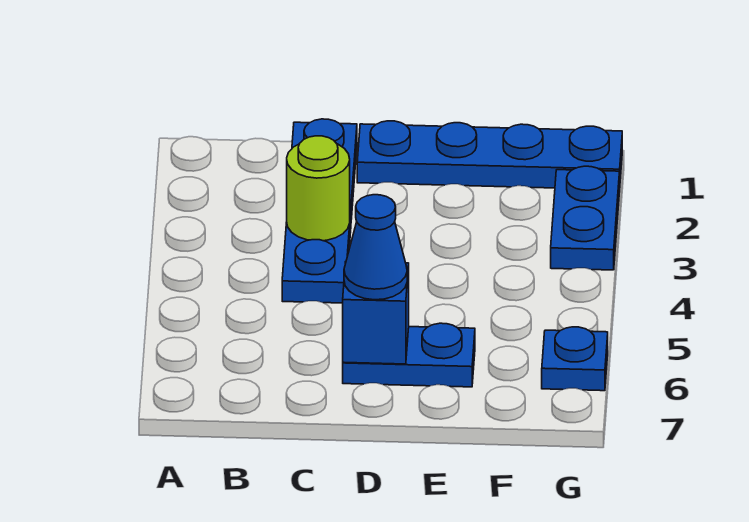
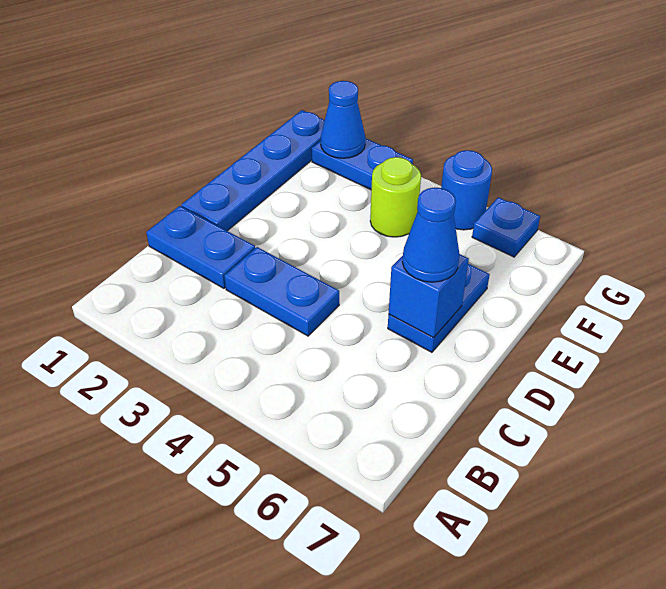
lime 1x1 round brick [287,136,350,241] -> lime 1x1 round brick moved to [370,157,421,237]
none -> blue 1x1 cone [321,81,365,158]
none -> blue 1x1 round brick [441,150,492,230]

